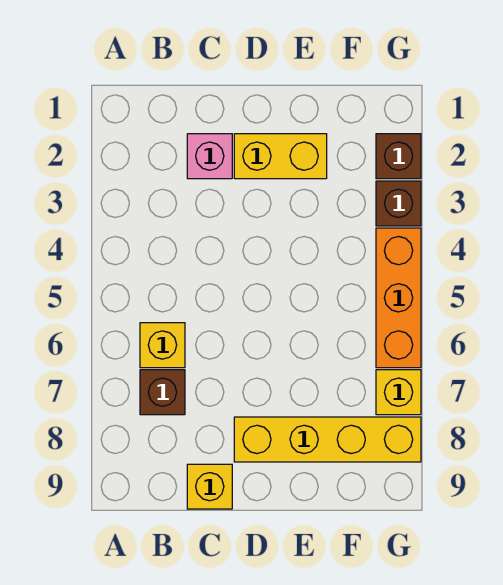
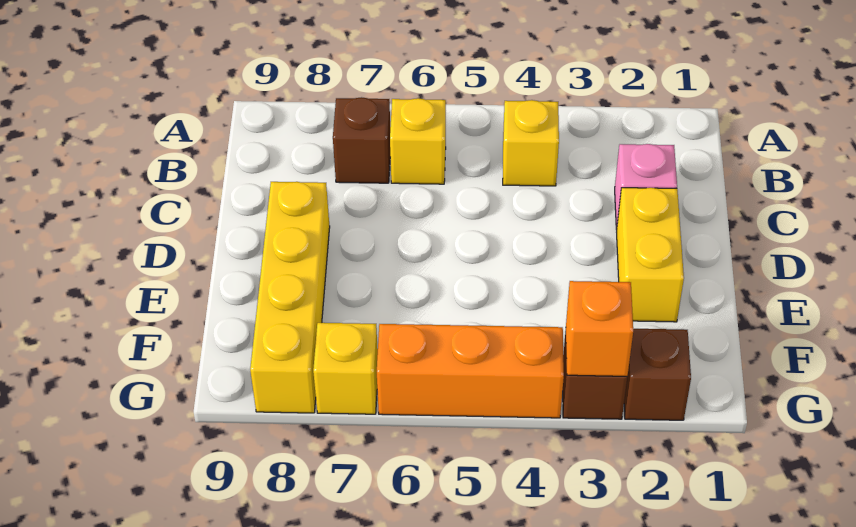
yellow 1x1 brick [187,464,232,509] -> yellow 1x1 brick moved to [503,100,559,186]
none -> orange 1x1 brick [566,281,633,376]

